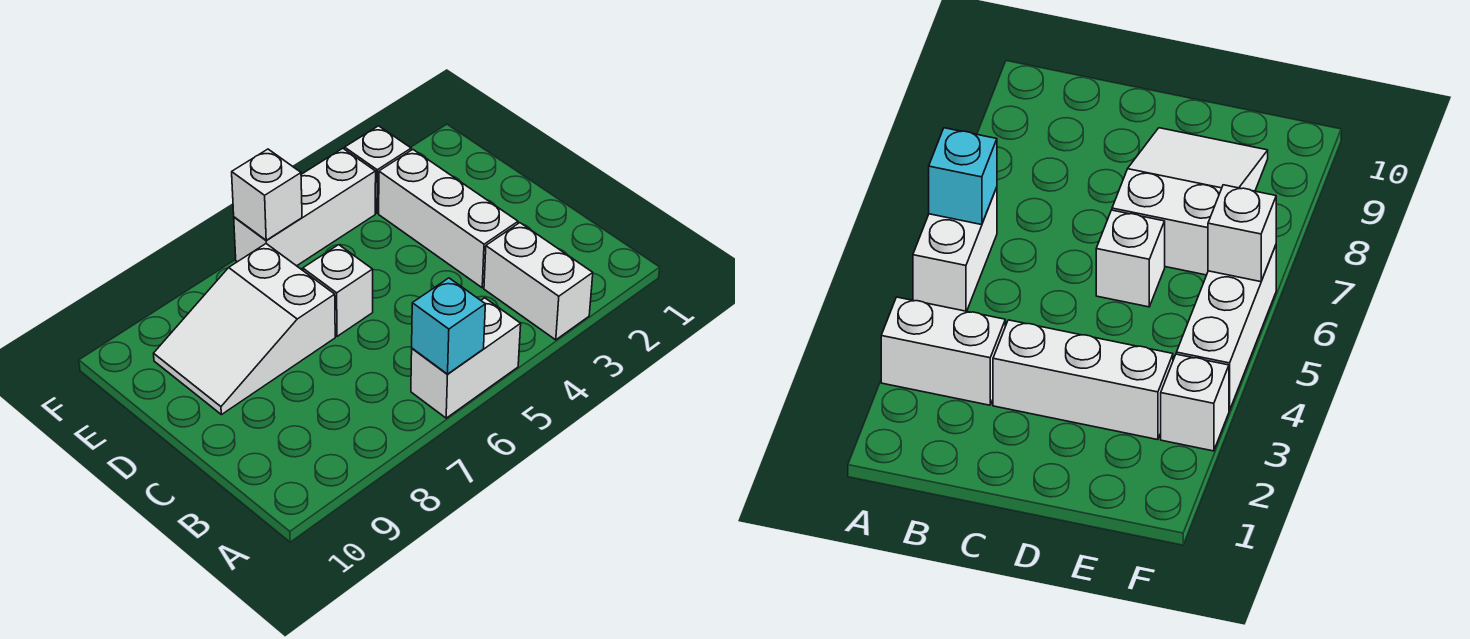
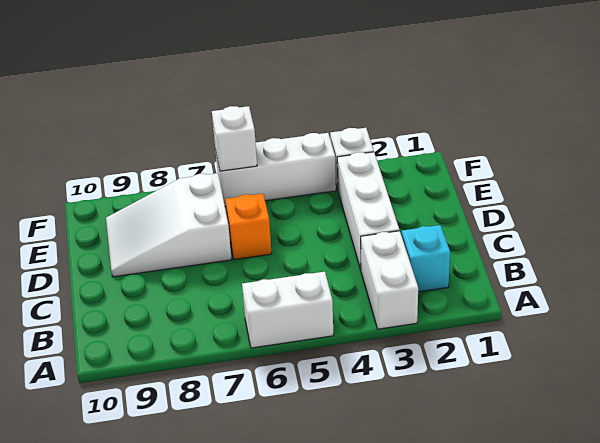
cyan 1x1 brick [412,278,485,374] -> cyan 1x1 brick moved to [402,225,450,292]
white 1x1 brick [303,245,373,336] -> orange 1x1 brick [225,194,272,260]

